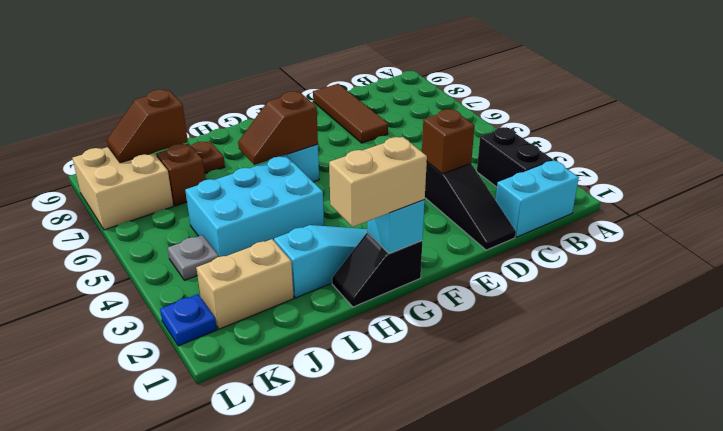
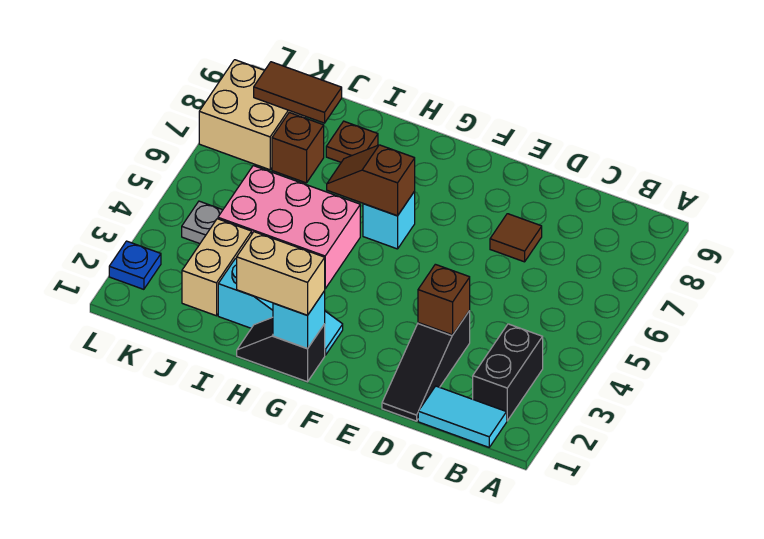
cyan 1x2 brick [495,160,579,237] -> cyan 1x2 tile [418,386,507,447]
brown 1x3 tile [313,84,388,143] -> brown 1x1 tile [490,214,542,262]
cyan 2x3 brick [185,156,324,257] -> pink 2x3 brick [218,166,360,289]
tan 1x2 brick [196,239,294,329] -> tan 1x2 brick turned to [182,219,252,316]
brown 1x2 slope [107,90,188,163] -> brown 1x2 tile [254,62,342,123]

